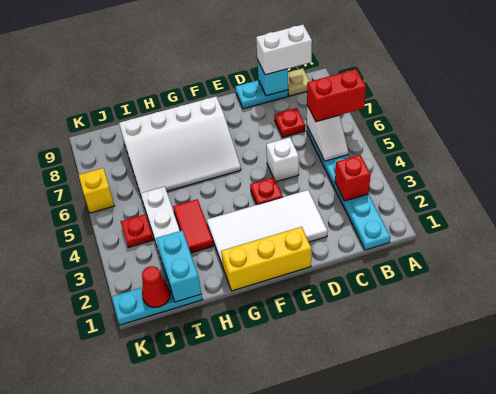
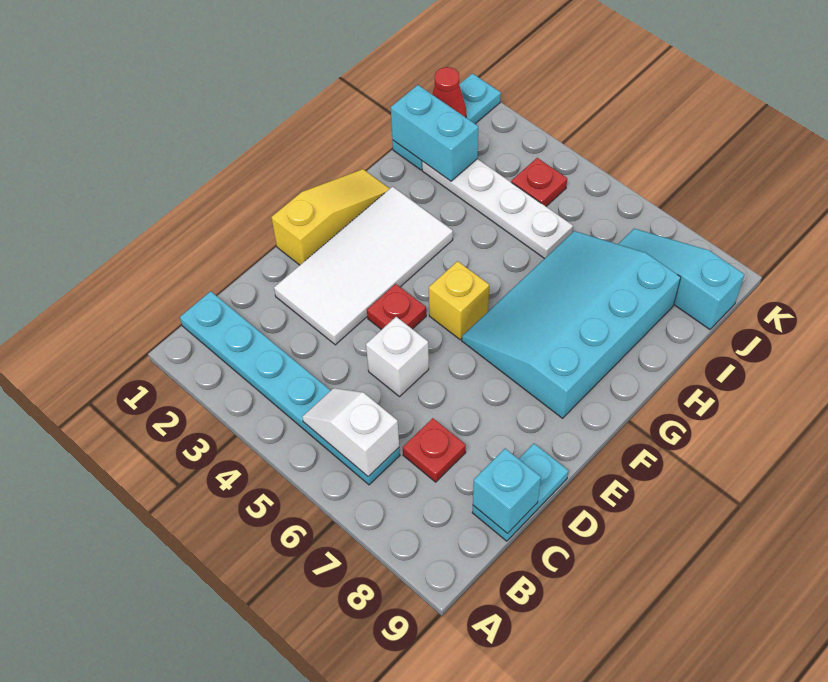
red 1x2 brick [307,69,366,122] -> none
red 1x1 brick [335,155,371,201] -> none
tan 1x1 plate [288,68,310,96] -> none
white 1x2 brick [256,25,312,75] -> none
yellow 1x3 brick [221,227,311,291] -> yellow 1x3 slope [271,169,390,265]
white 3x4 slope [119,97,241,195] -> cyan 3x4 slope [462,231,681,418]
red 1x2 tile [173,199,214,253] -> none
none -> cyan 1x3 slope [618,229,745,330]
yellow 1x1 brick [79,168,114,213] -> yellow 1x1 brick moved to [429,261,489,340]

